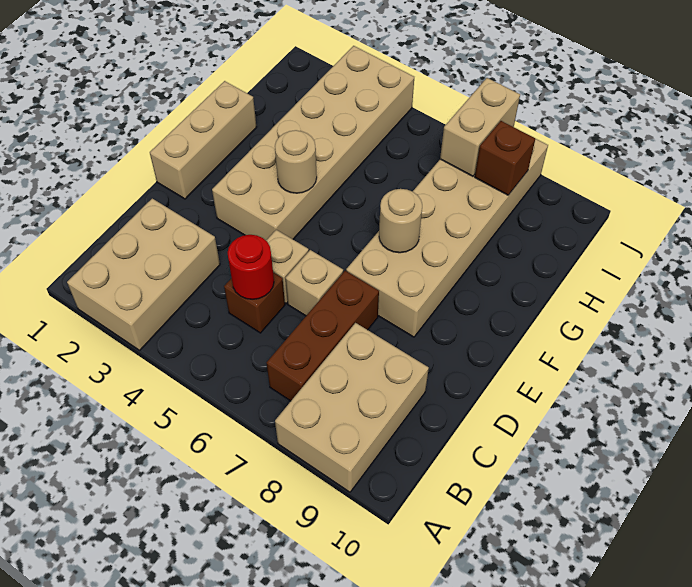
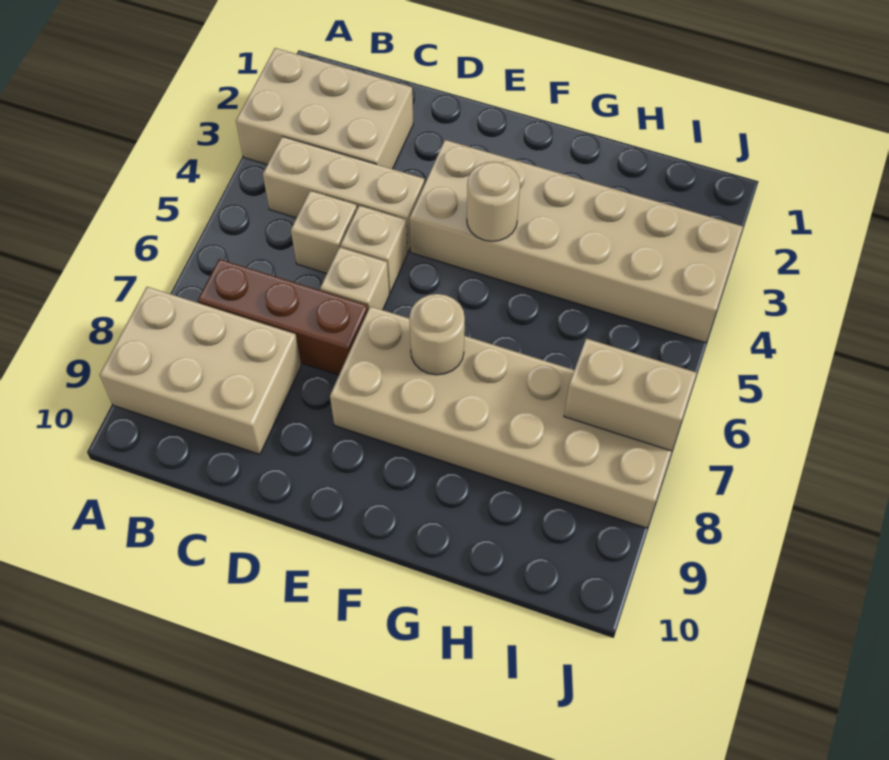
brown 1x1 brick [224,272,285,333] -> tan 1x1 brick [291,191,357,273]
red 1x1 round brick [228,235,274,299] -> none
tan 1x3 brick [150,81,257,199] -> tan 1x3 brick moved to [263,137,425,252]
brown 1x1 brick [475,121,535,195] -> none

